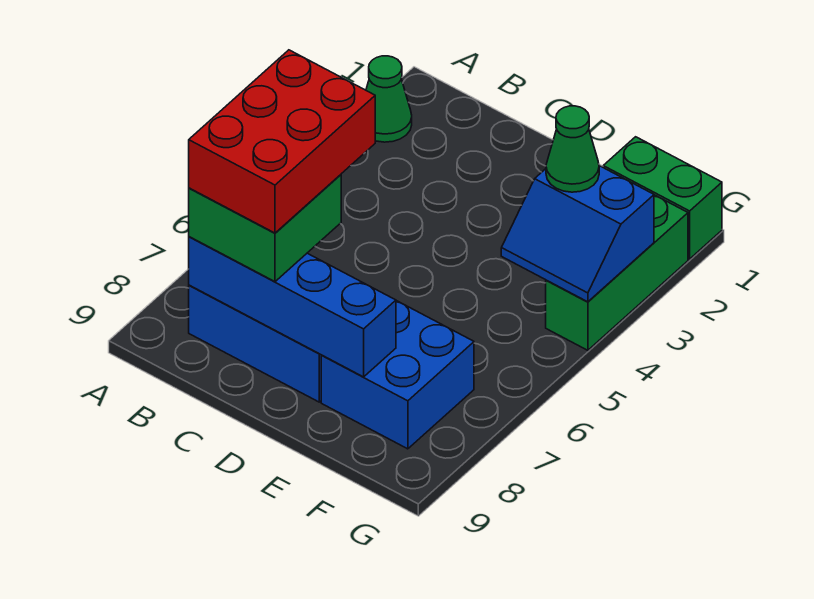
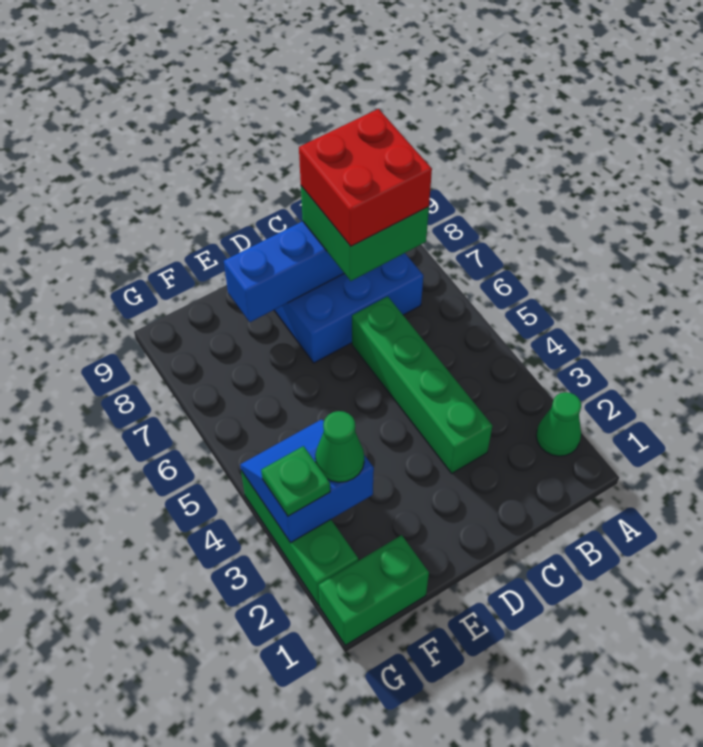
red 2x3 brick [189,50,375,233] -> red 2x2 brick [299,109,432,246]
none -> green 1x4 brick [352,296,492,473]
blue 2x2 brick [321,301,474,449] -> none
none -> green 1x1 plate [261,446,330,516]

